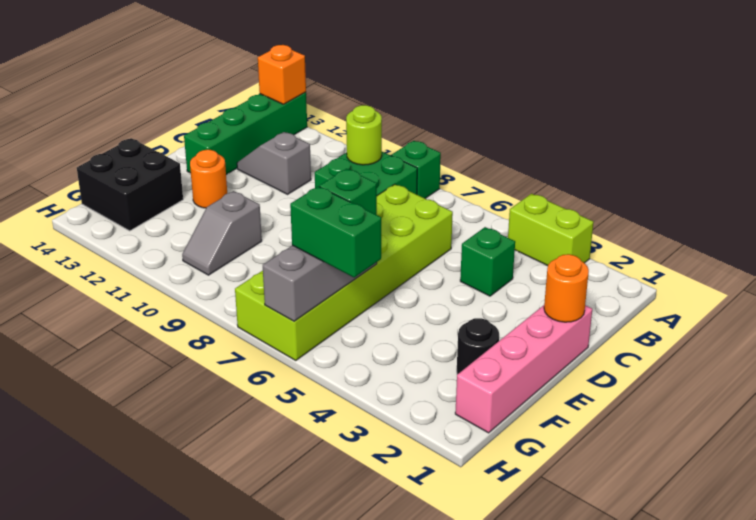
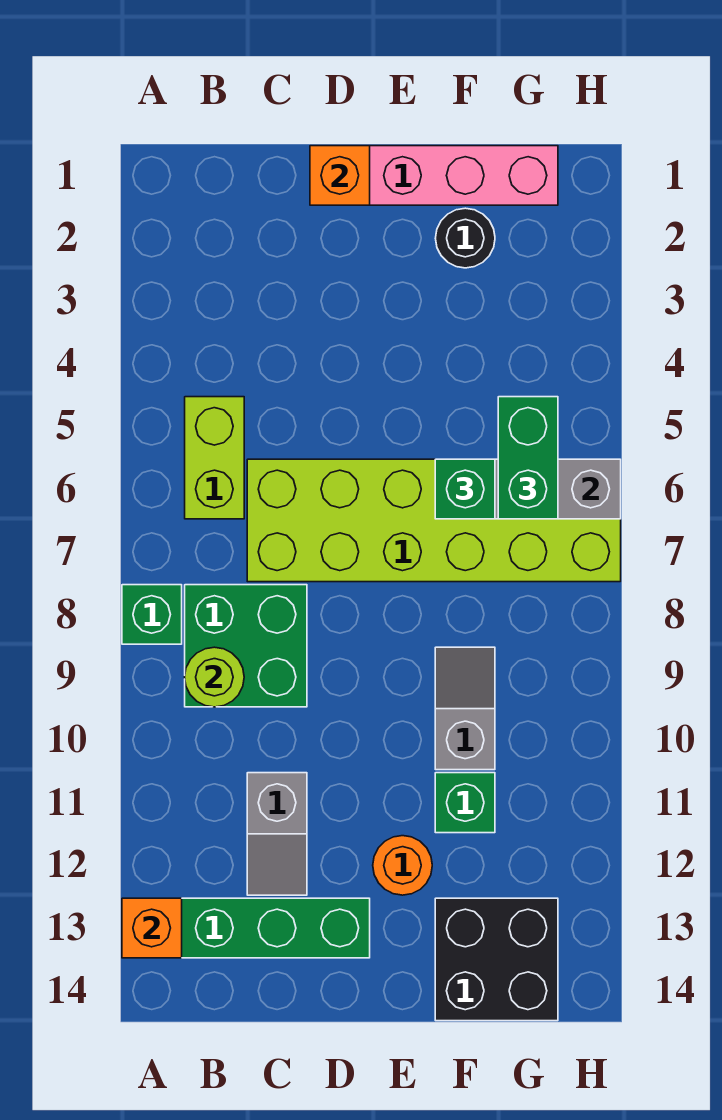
lime 1x2 brick [508,194,593,266] -> lime 1x2 brick moved to [185,397,244,519]
green 1x1 brick [460,227,515,296] -> green 1x1 brick moved to [435,773,495,833]
orange 1x1 round brick [544,254,589,322] -> orange 1x1 brick [310,146,370,205]
grey 1x2 slope [182,191,262,275] -> grey 1x2 slope turned to [435,647,495,770]

